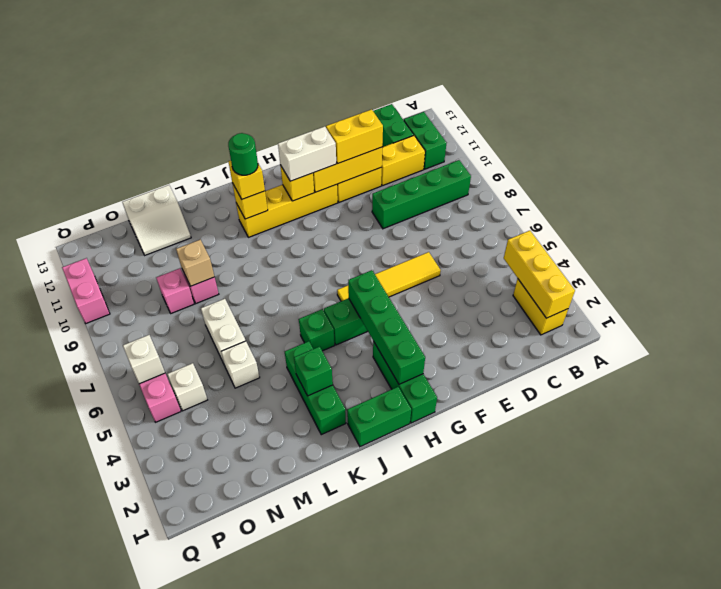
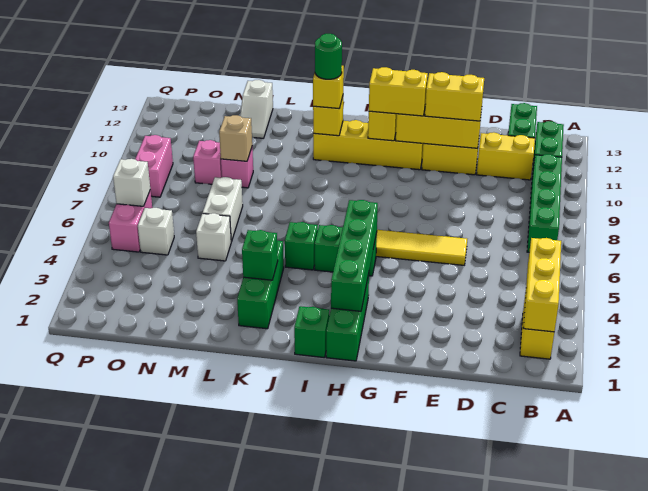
green 1x4 brick [372,160,471,229] -> green 1x4 brick turned to [527,154,562,252]
white 1x2 brick [278,126,336,181] -> yellow 1x2 brick [369,67,428,116]
green 1x2 brick [347,387,411,447] -> green 1x1 brick [294,306,329,357]
white 2x2 slope [122,185,191,255] -> white 1x2 slope [240,80,273,138]
pink 1x2 brick [62,258,110,323] -> pink 1x2 brick moved to [135,135,173,197]

